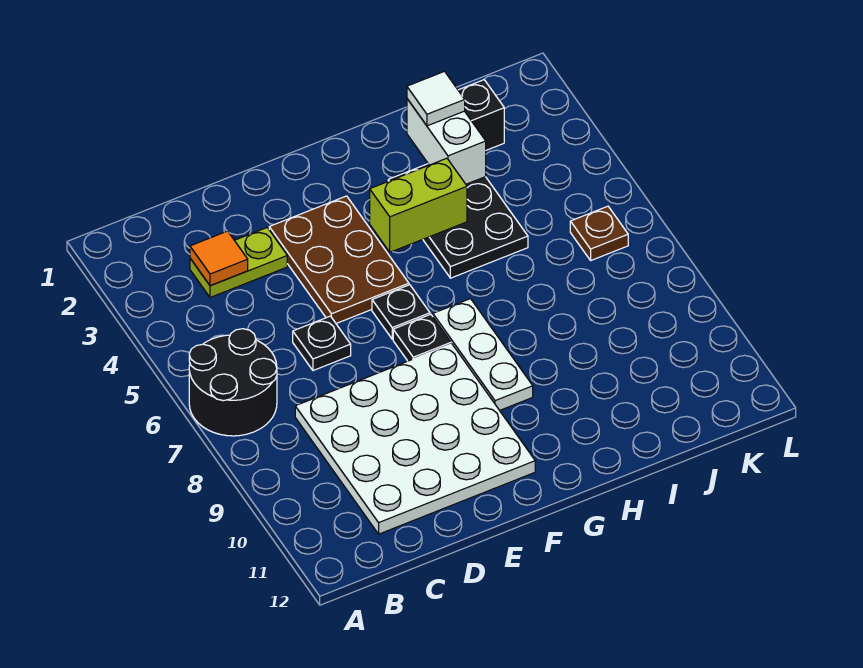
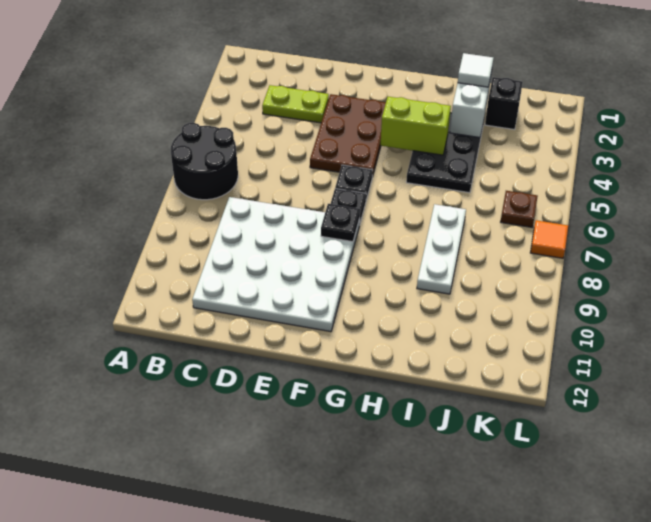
orange 1x1 tile [190,231,248,286] -> orange 1x1 tile moved to [530,220,568,258]
black 1x1 plate [293,316,351,371] -> black 1x1 plate moved to [321,204,360,242]
white 1x3 plate [433,299,533,410] -> white 1x3 plate moved to [417,204,466,294]

